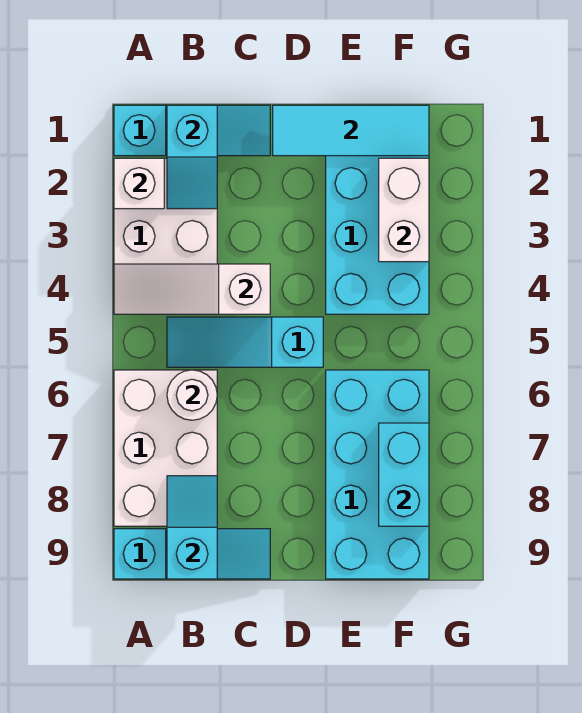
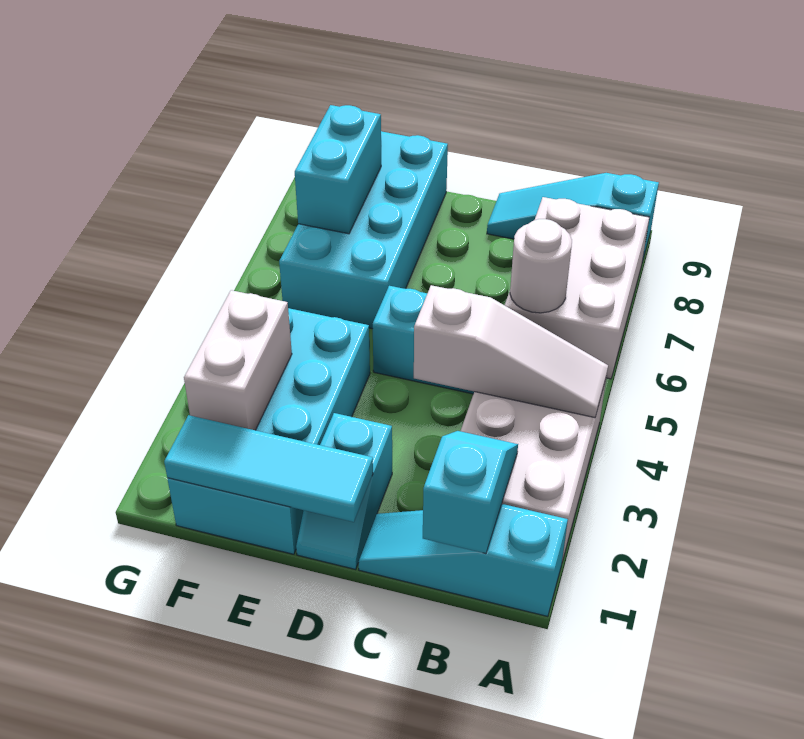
white 1x1 brick [114,158,164,209] -> none
cyan 1x2 slope [167,476,217,579] -> cyan 1x2 slope moved to [296,413,392,569]

